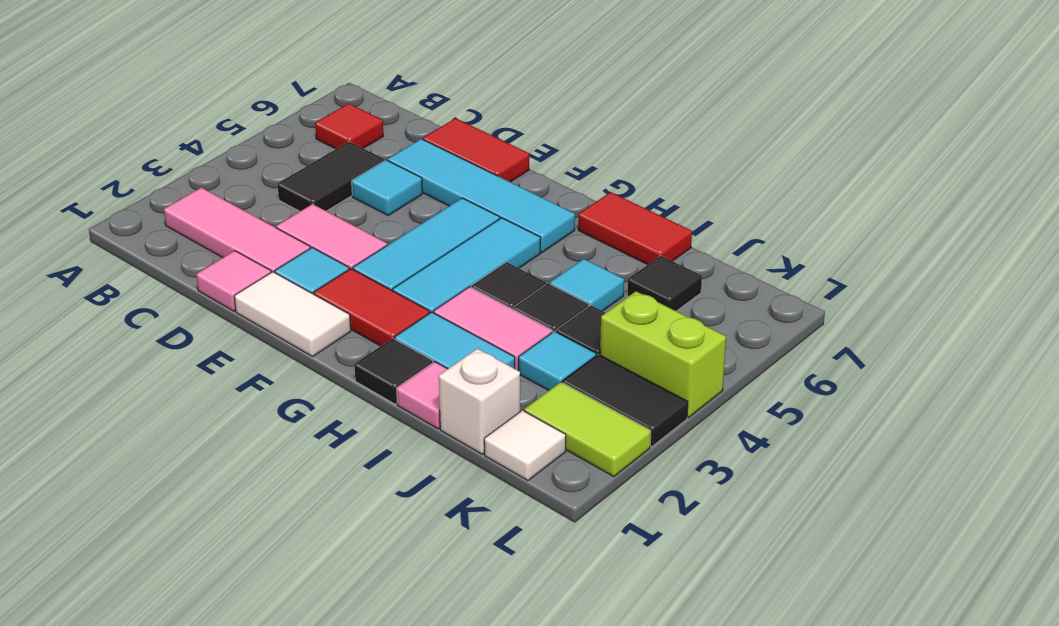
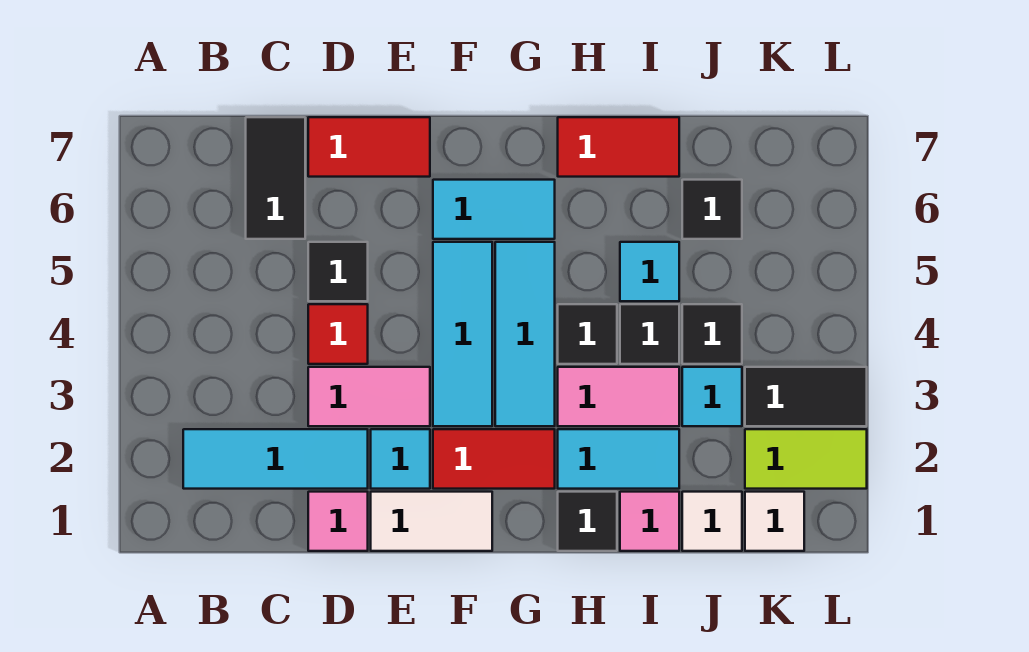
pink 1x3 tile [164,188,310,273] -> cyan 1x3 tile [183,429,368,489]
red 1x1 tile [315,103,383,149] -> red 1x1 tile moved to [308,304,368,364]
black 1x2 tile [278,142,384,211] -> black 1x2 tile moved to [246,117,305,239]
cyan 1x1 tile [352,160,422,215] -> black 1x1 tile [308,242,368,301]
cyan 1x4 tile [388,139,575,253] -> cyan 1x2 tile [433,180,555,239]
white 1x1 brick [439,349,520,454] -> white 1x1 tile [682,492,742,551]
lime 1x2 brick [600,291,726,418] -> none

